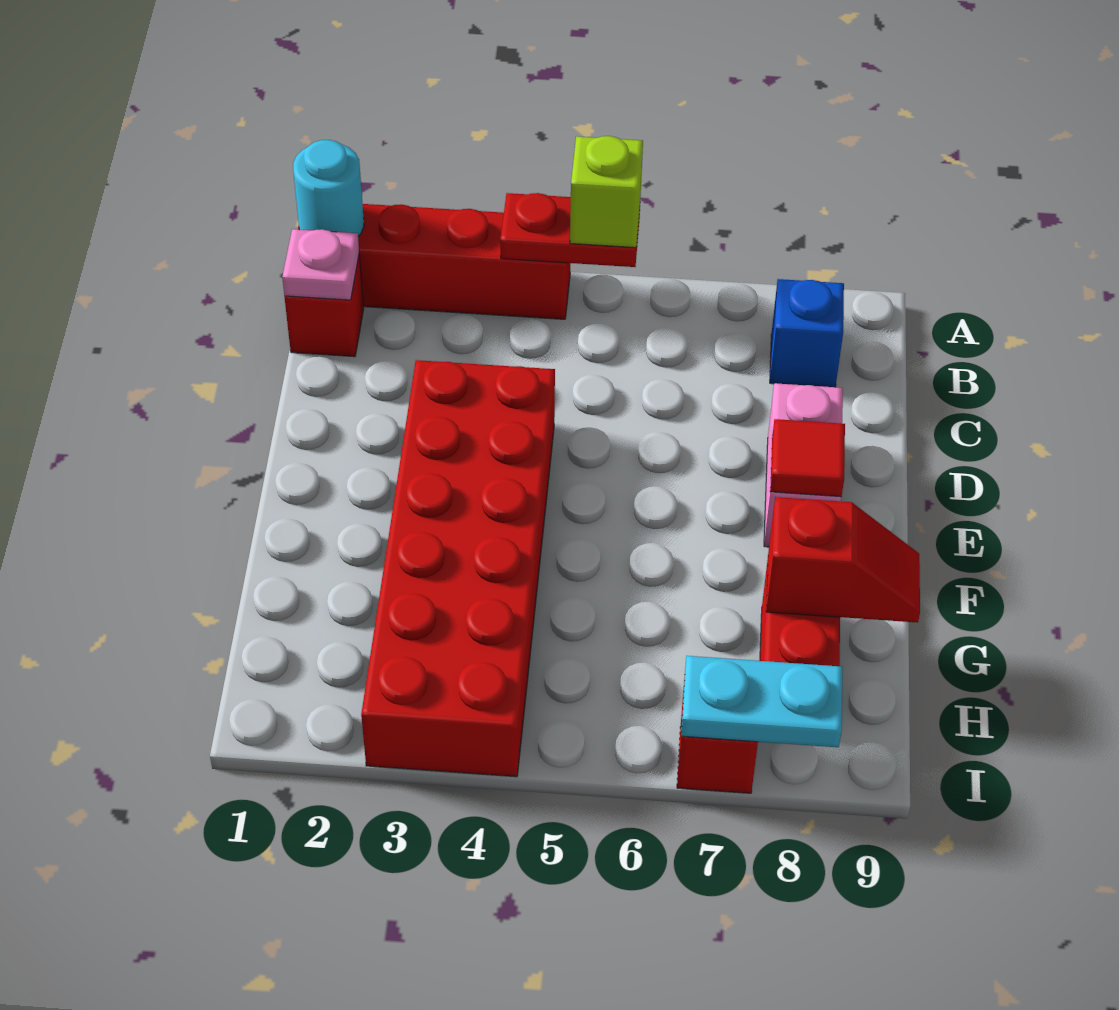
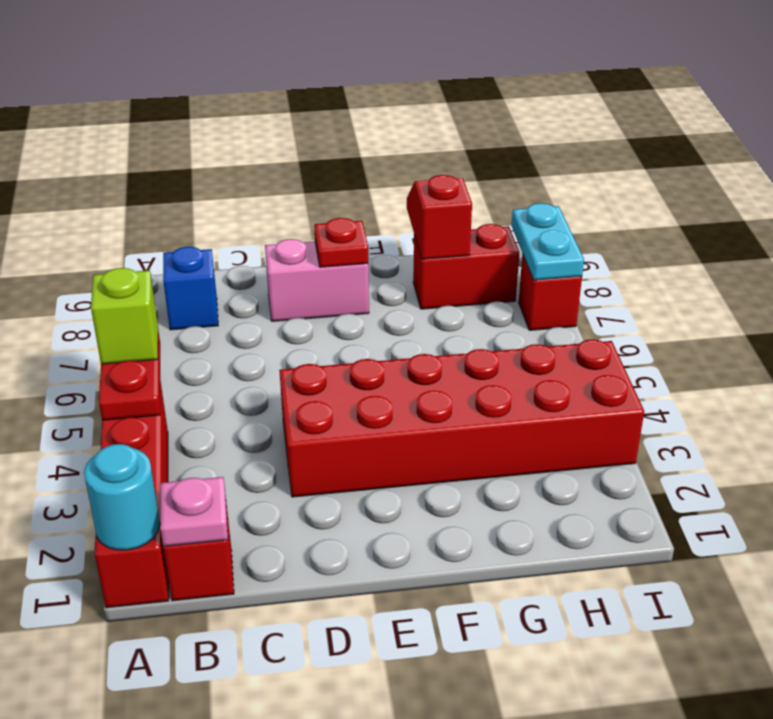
red 1x1 tile [770,419,845,497] -> red 1x1 plate [314,218,368,267]

